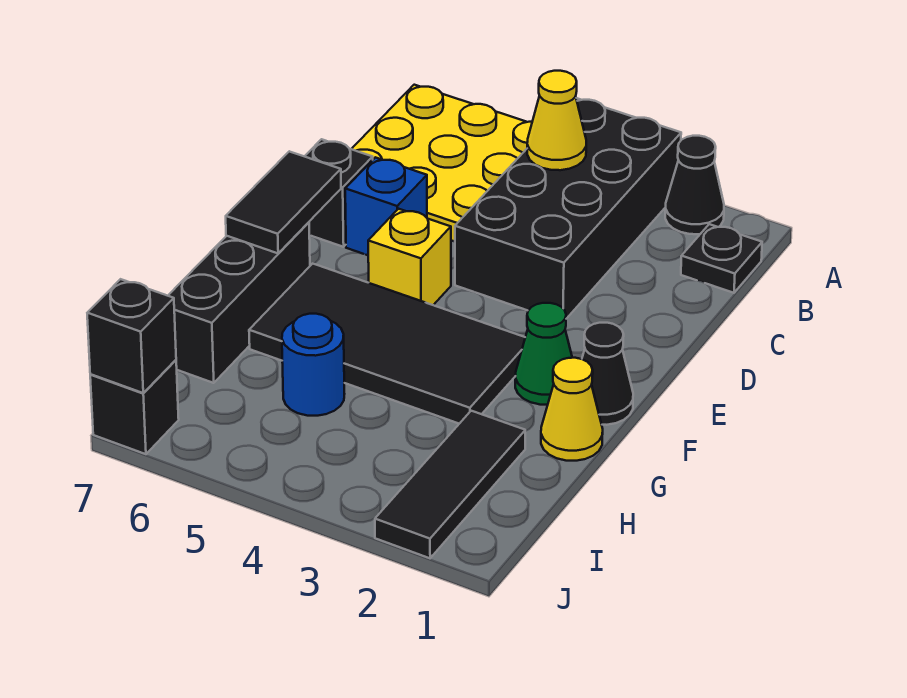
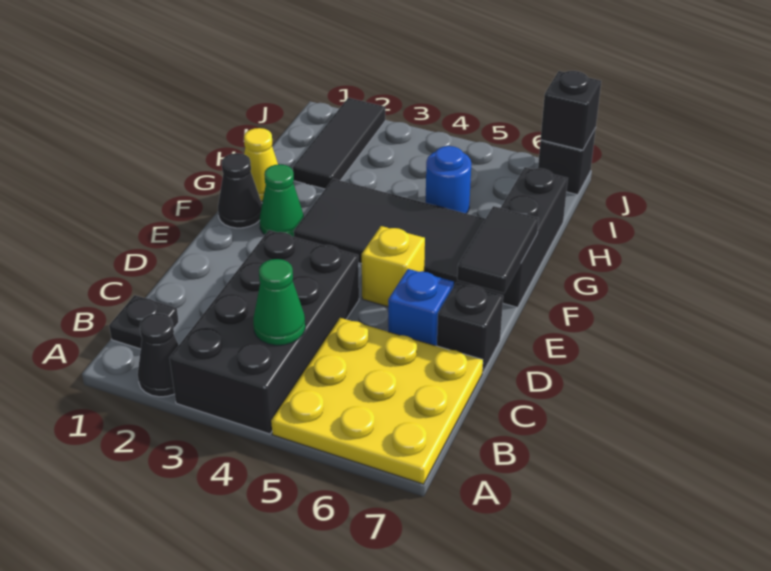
yellow 1x1 cone [527,71,586,170] -> green 1x1 cone [253,259,305,345]

